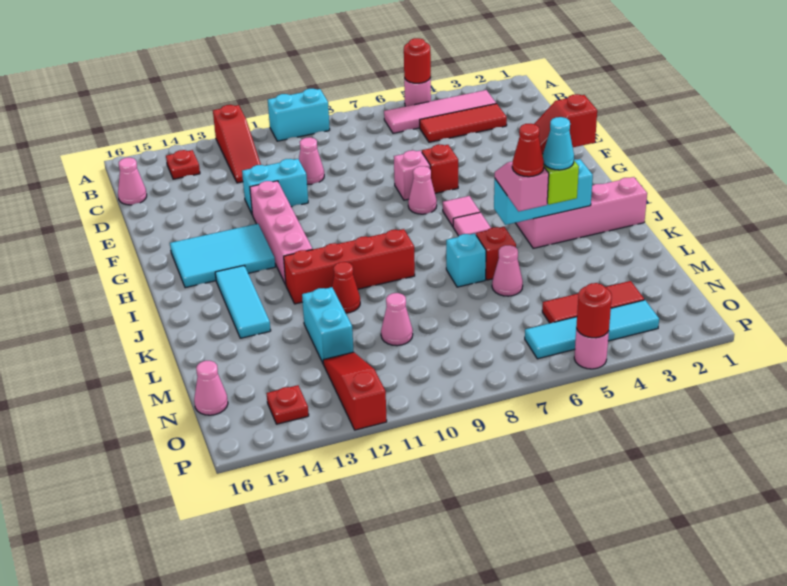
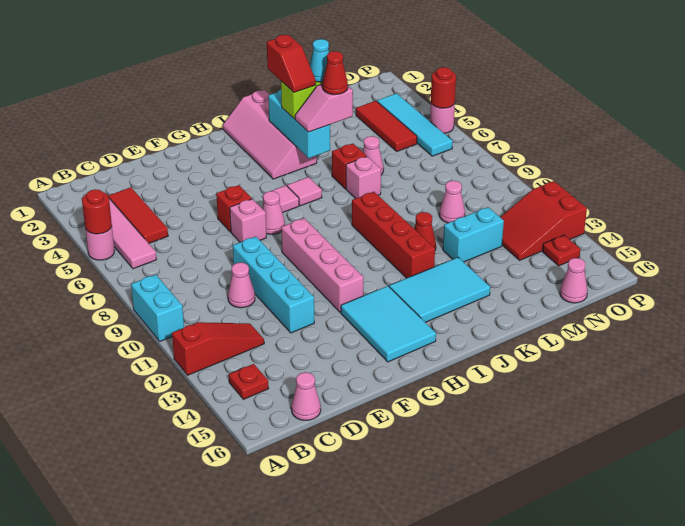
cyan 1x2 brick [242,159,308,214] -> cyan 1x4 brick [233,237,314,333]
pink 1x4 brick [250,181,313,285] -> pink 1x4 brick turned to [281,218,364,313]
cyan 1x3 tile [215,266,271,338] -> cyan 2x3 tile [389,257,490,322]
cyan 1x1 brick [446,233,486,287] -> pink 1x1 brick [346,156,381,199]
red 1x3 slope [323,352,387,430] -> red 2x3 slope [500,181,587,260]

